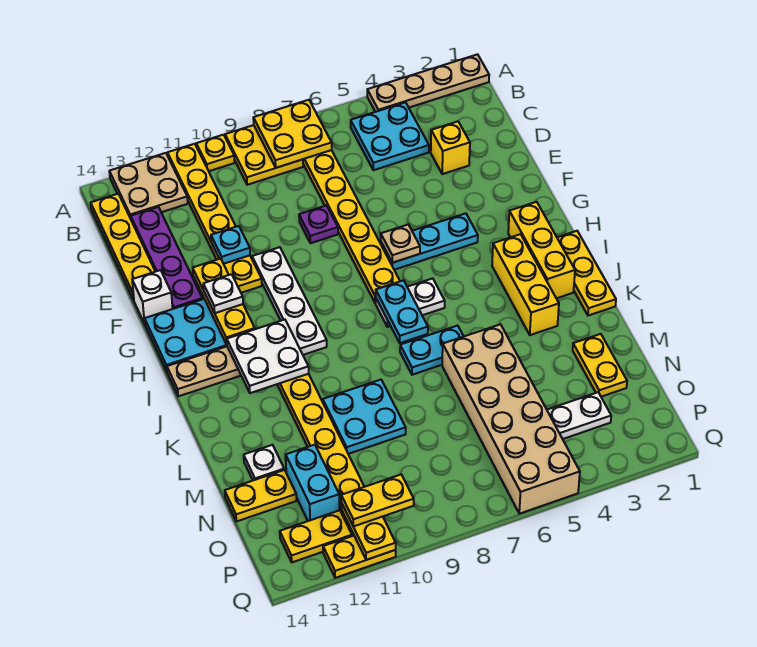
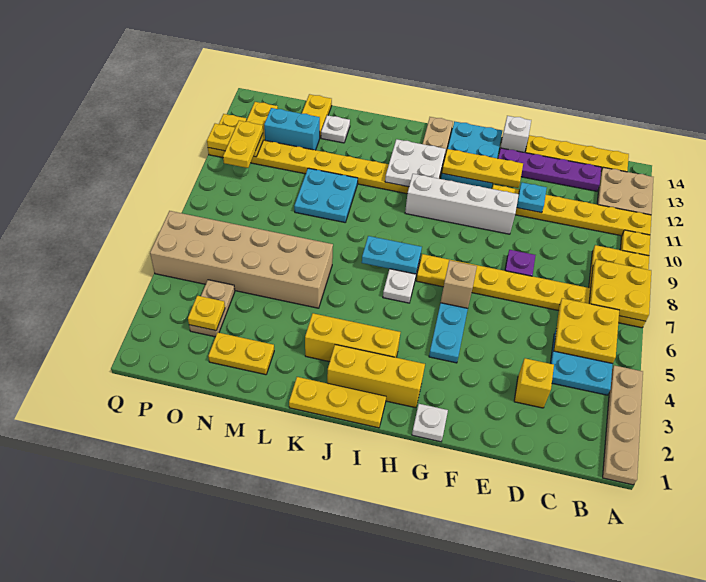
none -> yellow 2x2 plate [554,298,619,364]
white 1x4 plate [252,247,327,355] -> white 1x4 brick [405,174,519,234]
tan 1x1 plate [381,224,420,263] -> tan 1x1 brick [441,260,477,308]
white 1x1 plate [203,274,243,313] -> white 1x1 plate moved to [412,404,448,442]
cyan 1x2 plate [400,326,464,375] -> none
white 1x2 plate [547,392,611,439] -> tan 1x2 plate [189,280,235,337]
none -> yellow 1x1 plate [188,296,225,331]

